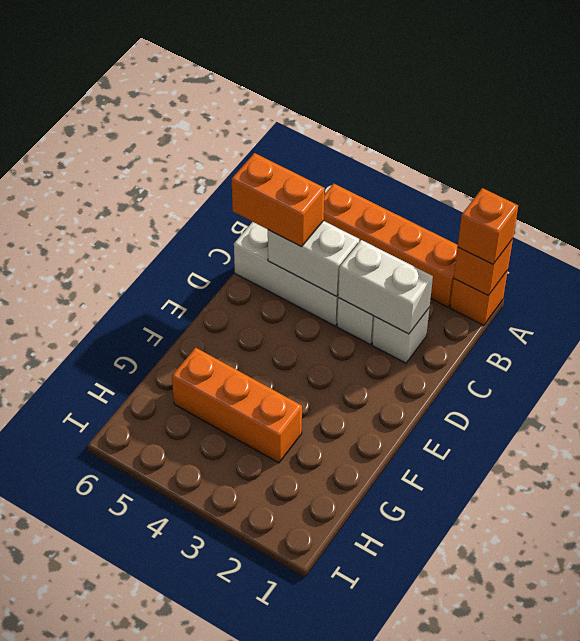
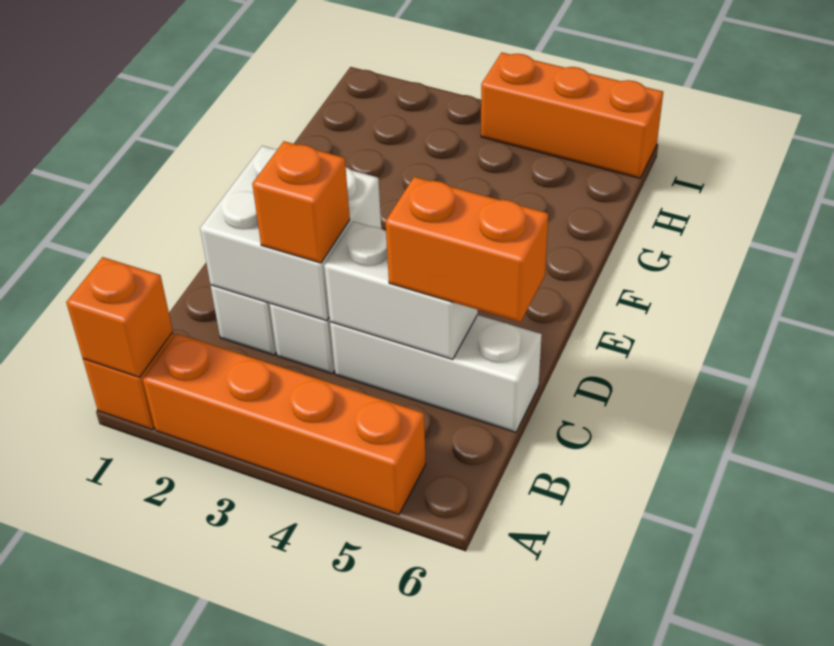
orange 1x1 brick [458,188,518,264] -> orange 1x1 brick moved to [252,141,350,263]
white 1x2 brick [338,240,433,334] -> white 2x2 brick [200,146,381,321]
orange 1x3 brick [172,348,302,463] -> orange 1x3 brick moved to [481,52,663,178]

